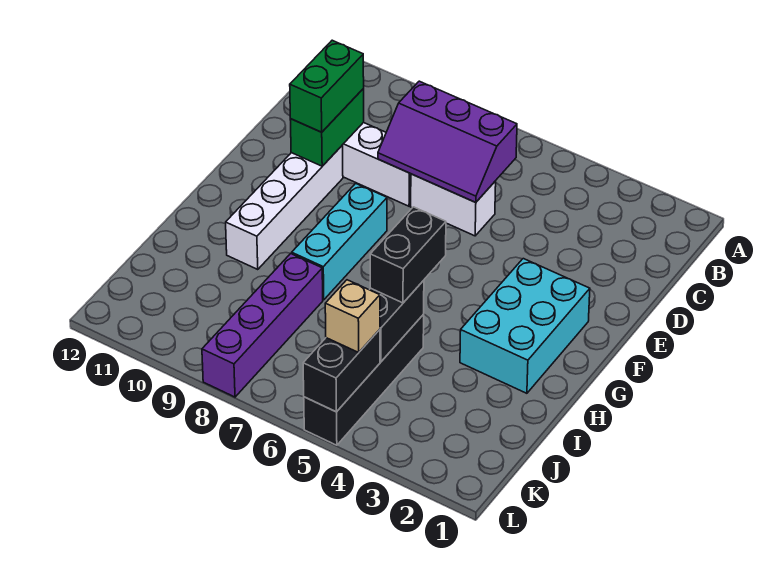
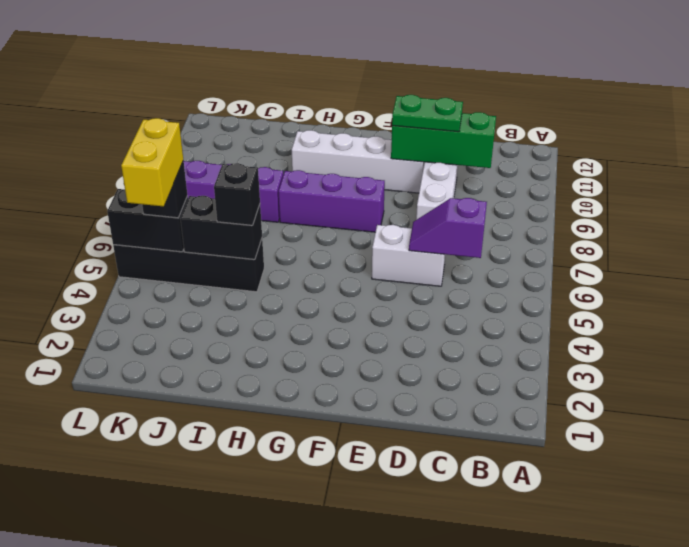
purple 2x3 slope [378,81,517,203] -> purple 1x2 slope [409,198,487,258]
white 1x2 brick [411,174,496,236] -> white 1x2 brick turned to [372,225,445,286]
green 1x2 brick [290,89,364,166] -> green 1x3 brick [391,112,496,168]
green 1x2 brick [290,40,364,132] -> green 1x2 plate [392,95,463,132]
cyan 2x3 brick [460,259,590,393] -> none
cyan 1x3 brick [292,183,387,300] -> purple 1x3 brick [279,170,385,232]
black 1x2 brick [370,207,446,303] -> black 1x1 brick [214,163,260,225]
none -> yellow 1x2 brick [121,118,183,206]
tan 1x1 brick [325,280,380,352] -> black 1x1 brick [142,161,188,218]

